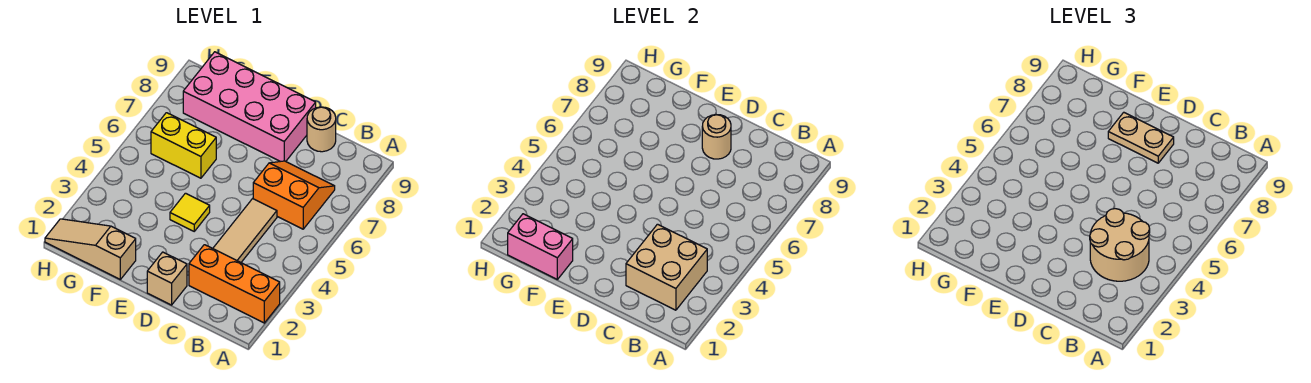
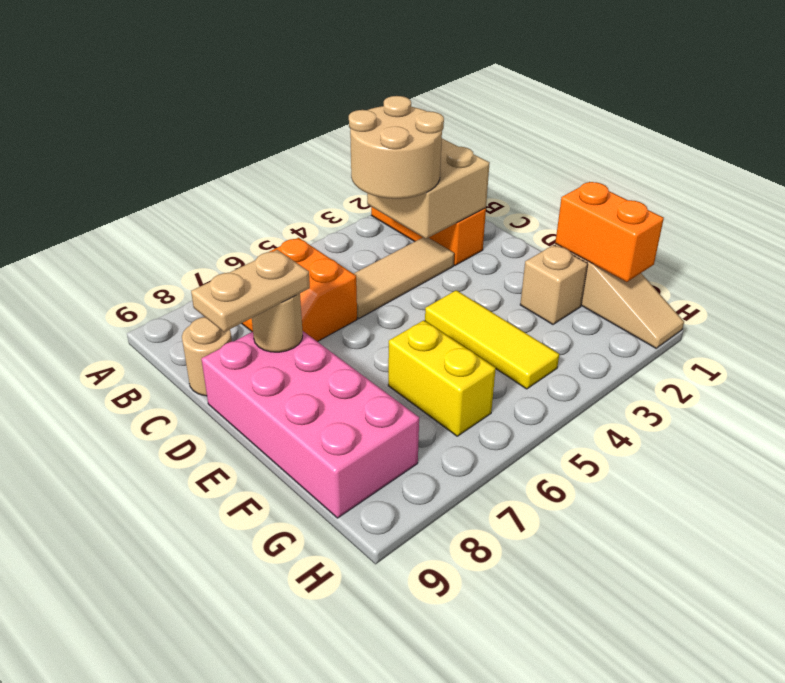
tan 1x1 brick [147,252,187,305] -> tan 1x1 brick moved to [520,245,588,324]
tan 1x2 plate [1108,112,1174,163] -> tan 1x2 plate turned to [191,250,310,332]
yellow 1x1 tile [170,193,210,231] -> yellow 1x3 tile [425,290,559,389]
pink 1x2 brick [508,214,573,279] -> orange 1x2 brick [555,182,664,282]

